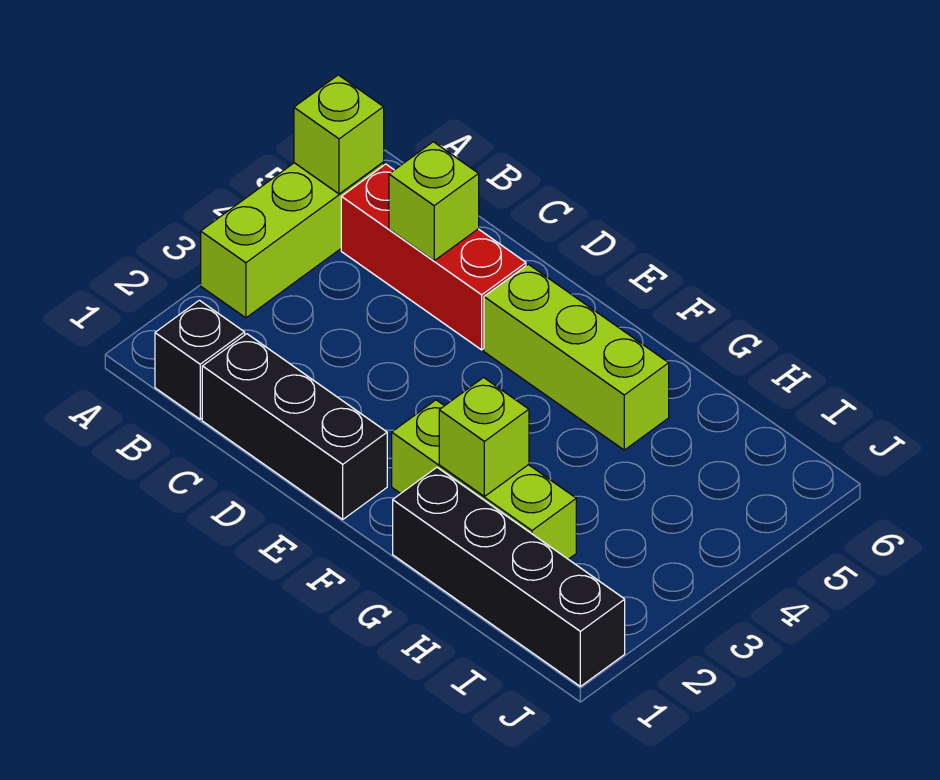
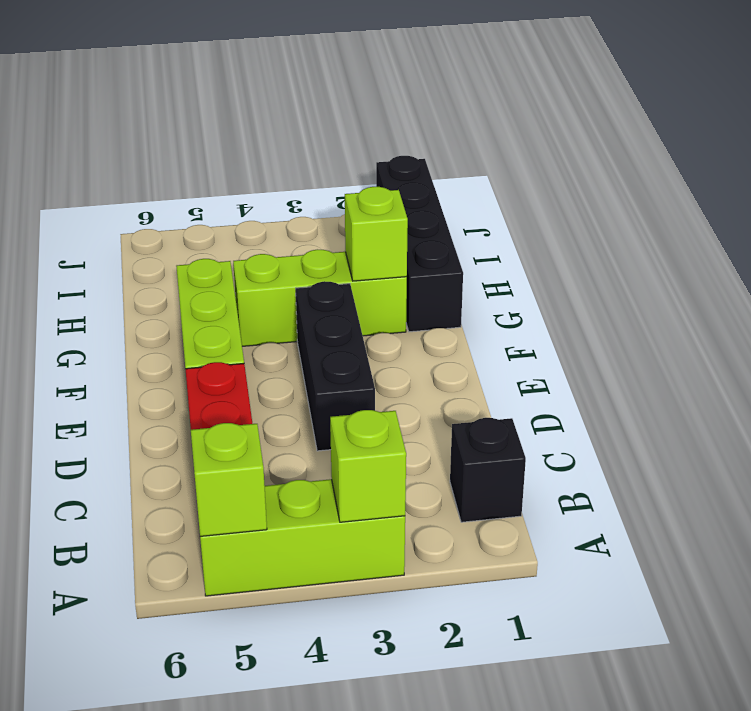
black 1x3 brick [202,334,387,519] -> black 1x3 brick moved to [296,281,375,451]
lime 1x1 brick [389,142,479,261] -> lime 1x1 brick moved to [330,410,406,522]
lime 1x3 brick [392,400,576,559] -> lime 1x3 brick turned to [233,249,407,346]

